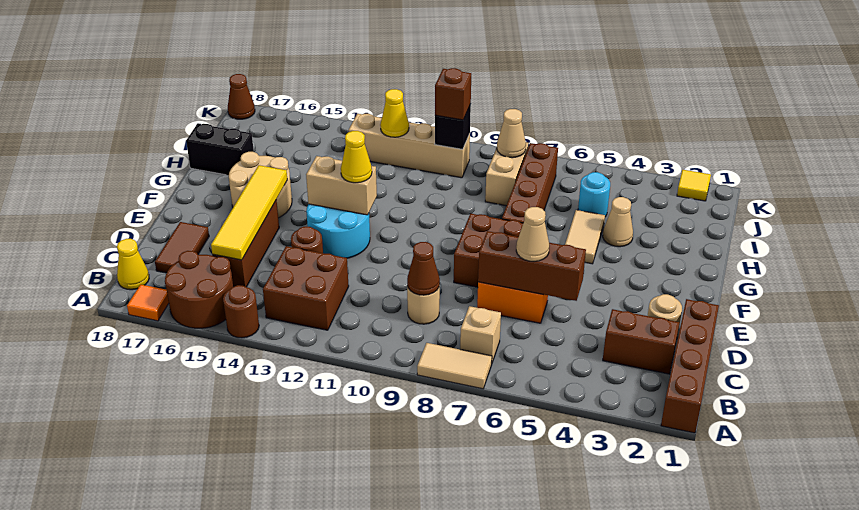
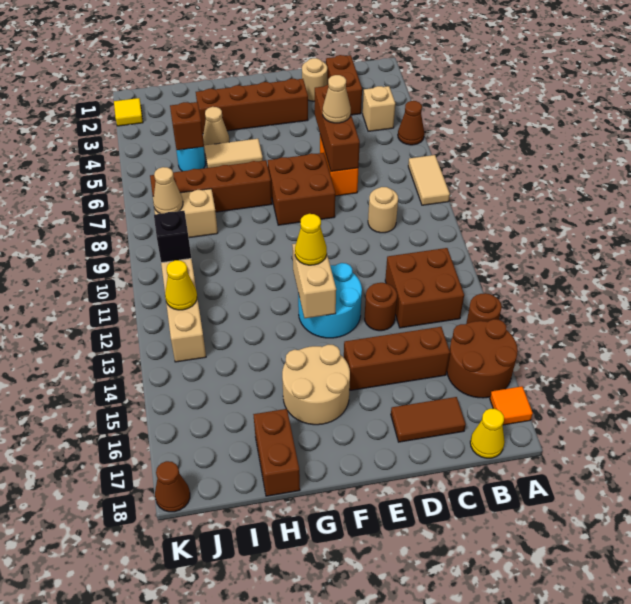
brown 1x4 brick [661,299,719,433] -> brown 1x4 brick moved to [196,79,308,134]
tan 1x1 brick [460,306,501,362] -> tan 1x1 brick moved to [363,86,395,131]
brown 1x1 cone [407,242,440,295] -> brown 1x1 cone moved to [398,101,424,145]
yellow 1x4 tile [211,165,287,260] -> none
black 1x2 brick [186,124,254,175] -> brown 1x2 brick [253,409,300,496]
brown 1x1 brick [435,68,471,120] -> brown 1x1 brick moved to [170,102,204,150]

